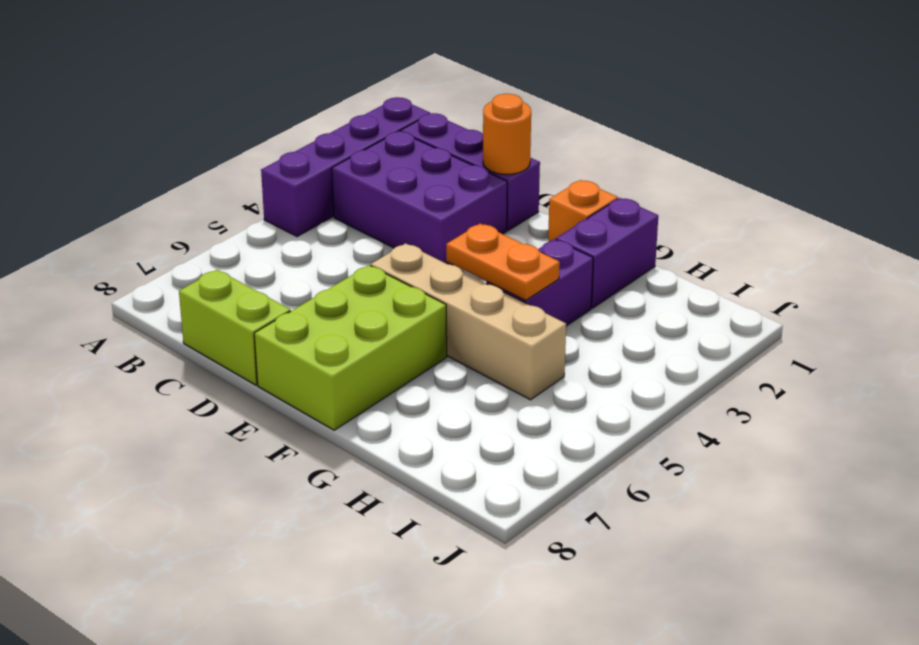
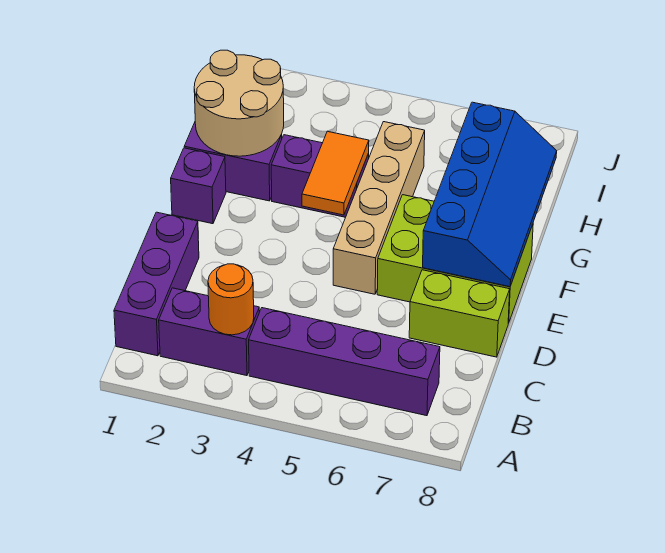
purple 1x4 brick [261,97,430,237] -> purple 1x4 brick moved to [249,308,440,416]
purple 2x3 brick [332,131,507,265] -> purple 1x2 brick [159,288,259,376]
lime 1x2 brick [179,270,291,385] -> lime 1x2 brick turned to [409,270,510,357]
orange 1x1 round brick [483,94,531,175] -> orange 1x1 round brick moved to [208,264,254,335]
none -> blue 2x4 slope [423,102,557,287]
orange 1x1 brick [548,180,618,242] -> purple 1x1 brick [171,148,226,224]
orange 1x2 plate [446,224,560,300] -> orange 1x2 tile [302,131,369,215]
none -> tan 2x2 round brick [194,50,284,156]

